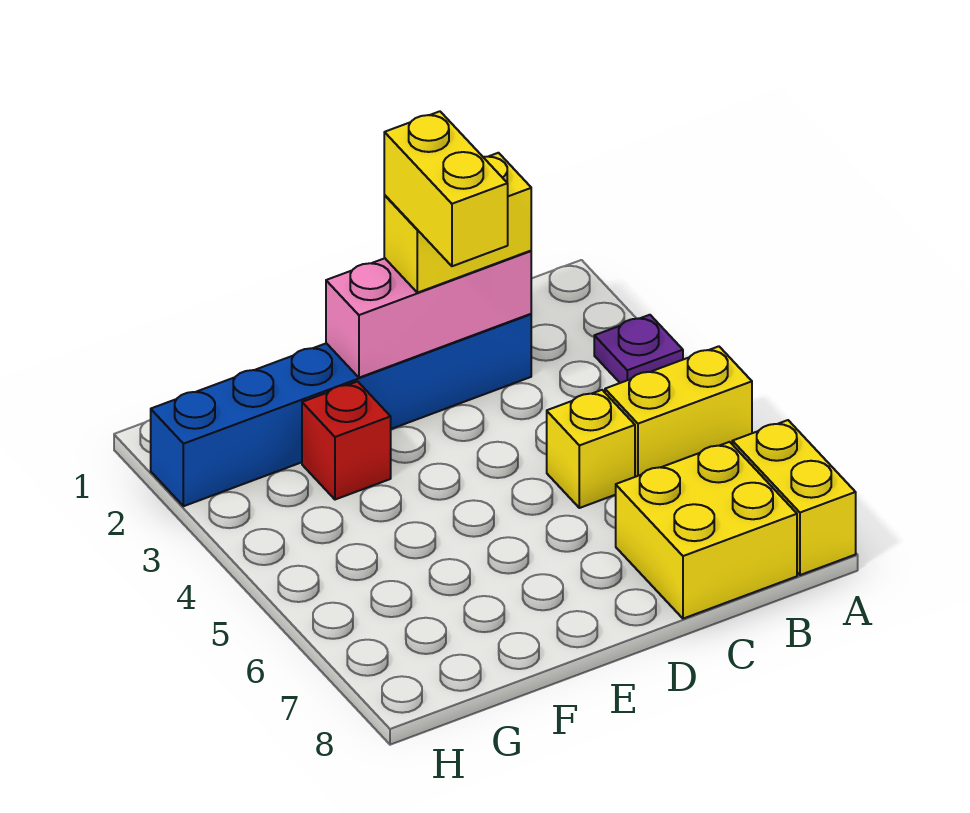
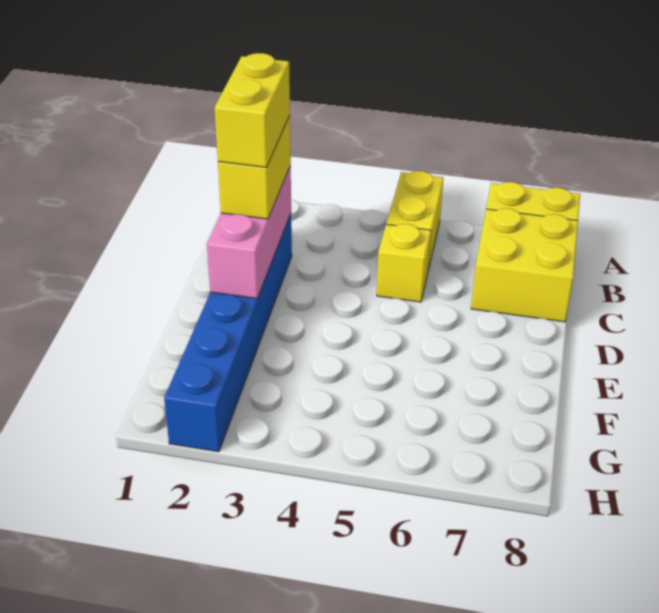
purple 1x1 plate [594,315,683,383] -> none
yellow 1x2 brick [384,111,508,266] -> yellow 1x2 brick turned to [215,53,290,168]
red 1x1 brick [302,381,391,500] -> none

